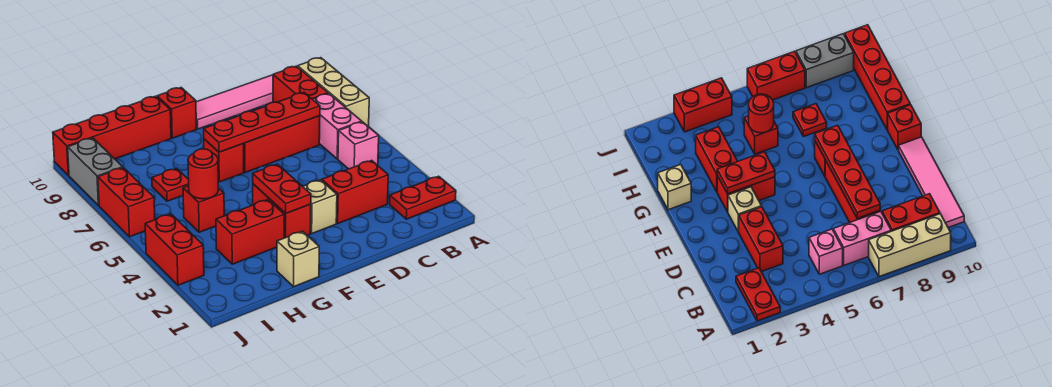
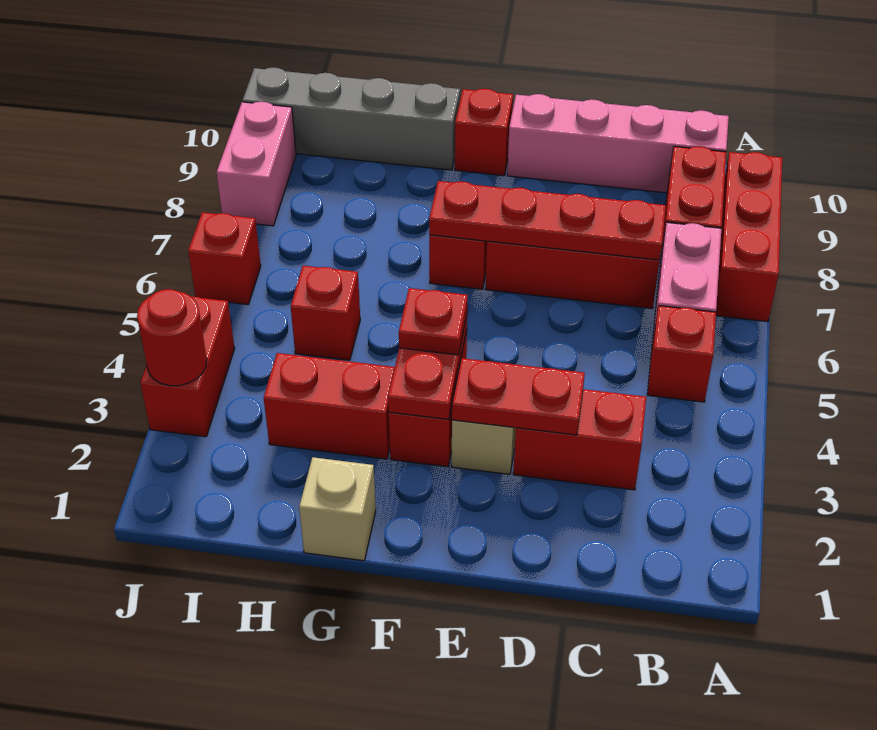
red 1x2 plate [390,176,456,219] -> red 1x2 plate moved to [452,358,585,435]
tan 1x3 brick [298,58,369,127] -> red 1x3 brick [716,152,782,322]
pink 1x1 brick [338,122,379,169] -> red 1x1 brick [647,306,716,402]
pink 1x4 tile [196,75,273,129] -> pink 1x4 brick [507,94,729,193]
red 1x4 brick [53,96,171,175] -> grey 1x4 brick [242,68,460,170]
red 1x1 round brick [188,149,218,199] -> red 1x1 round brick moved to [137,289,207,386]
red 1x1 plate [152,169,189,201] -> red 1x1 plate moved to [399,288,468,355]
red 1x2 brick [98,168,155,237] -> red 1x1 brick [188,212,261,305]
grey 1x2 brick [68,138,123,206] -> pink 1x2 brick [216,102,296,226]

